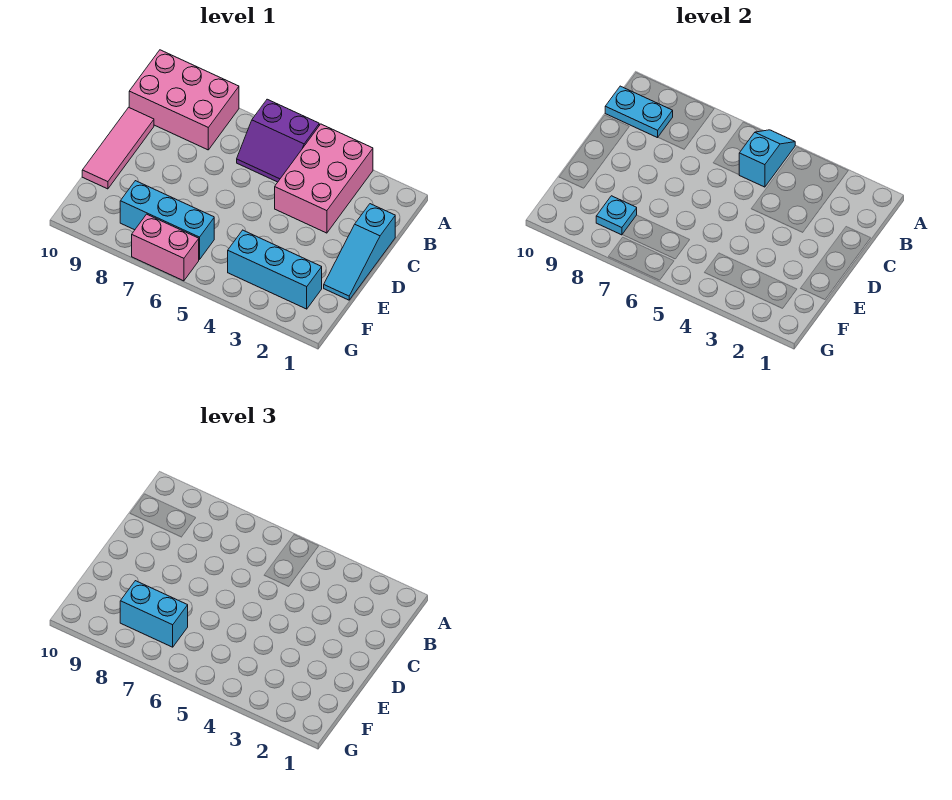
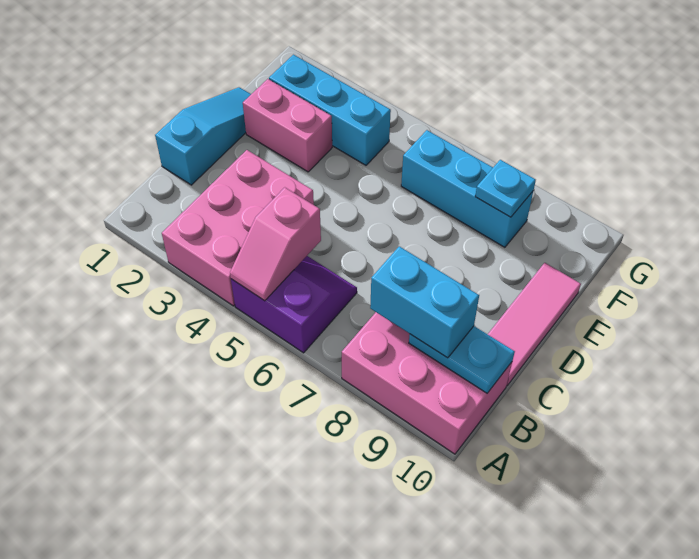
cyan 1x2 slope [739,130,795,187] -> pink 1x2 slope [230,187,321,301]
cyan 1x2 brick [120,581,188,647] -> cyan 1x2 brick moved to [370,246,479,358]
pink 1x2 brick [132,214,199,281] -> pink 1x2 brick moved to [243,79,332,172]

